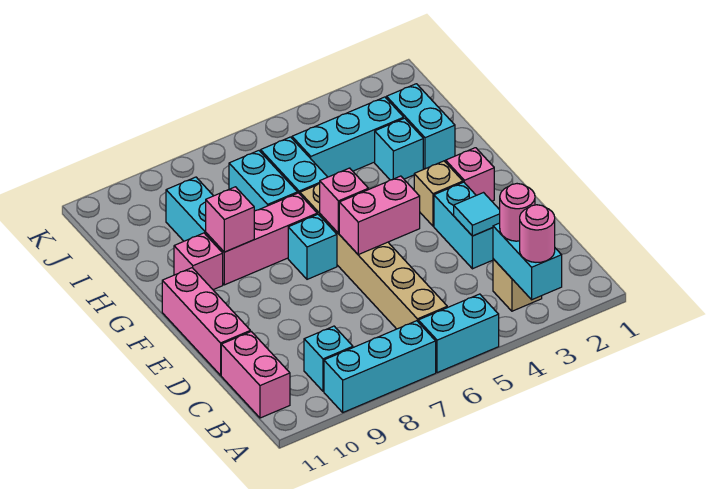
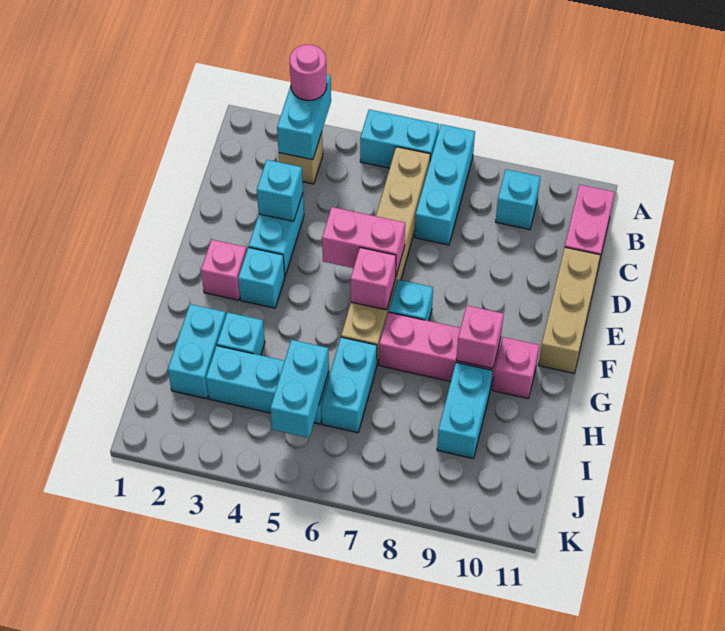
cyan 1x3 brick [324,321,436,412] -> cyan 1x3 brick turned to [415,124,475,245]
pink 1x1 round brick [500,184,535,241] -> none
cyan 1x1 tile [454,193,500,236] -> cyan 1x1 brick [257,160,303,221]
pink 1x3 brick [162,268,250,375] -> tan 1x3 brick [539,247,600,373]
tan 1x1 brick [414,161,463,226] -> cyan 1x1 brick [238,247,285,308]
cyan 1x2 brick [229,151,298,211] -> cyan 1x2 brick moved to [270,340,329,438]

